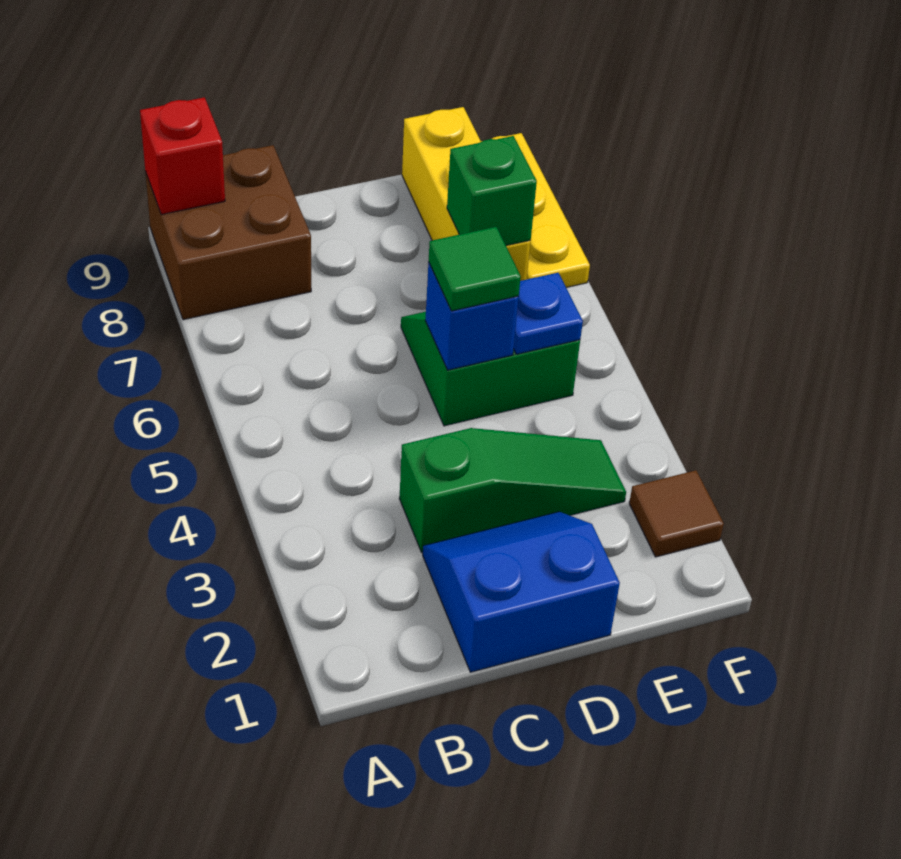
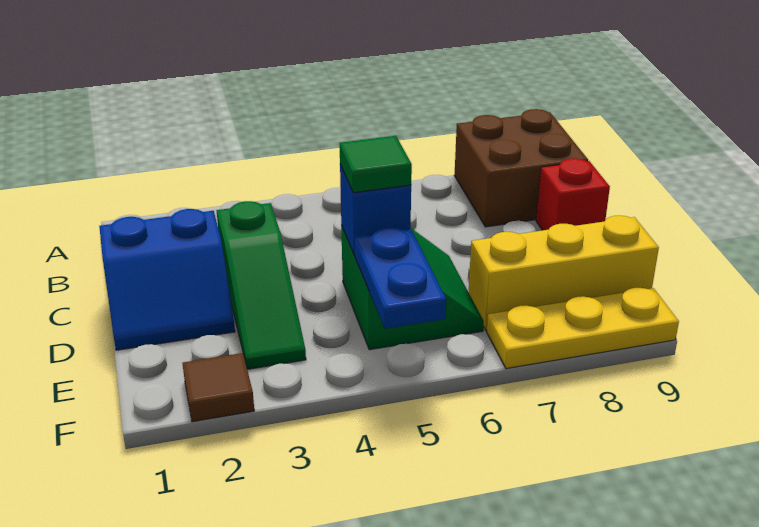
red 1x1 brick [140,97,225,215] -> red 1x1 brick moved to [536,158,610,230]
blue 2x2 slope [423,512,620,672] -> blue 2x2 slope turned to [99,209,235,350]
blue 1x1 plate [513,273,583,354] -> blue 1x2 plate [355,228,446,329]
green 1x1 brick [447,136,537,246] -> none

